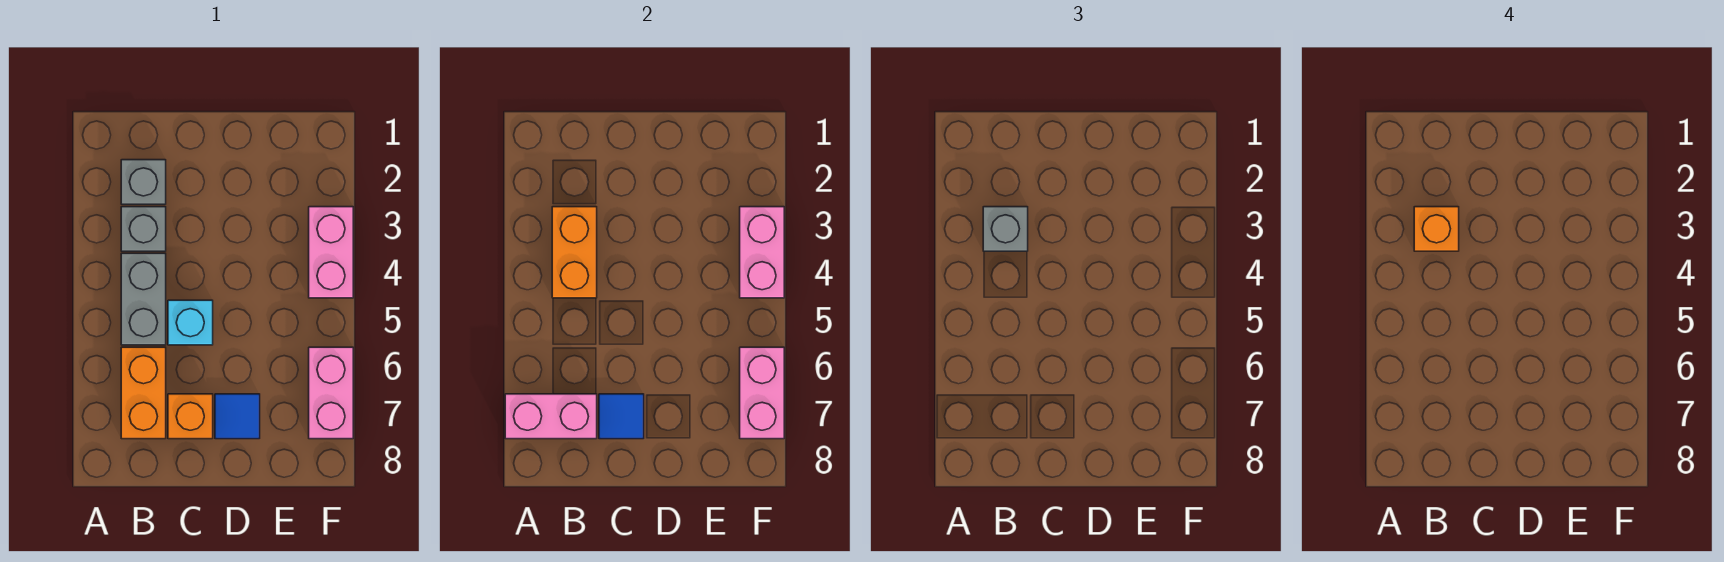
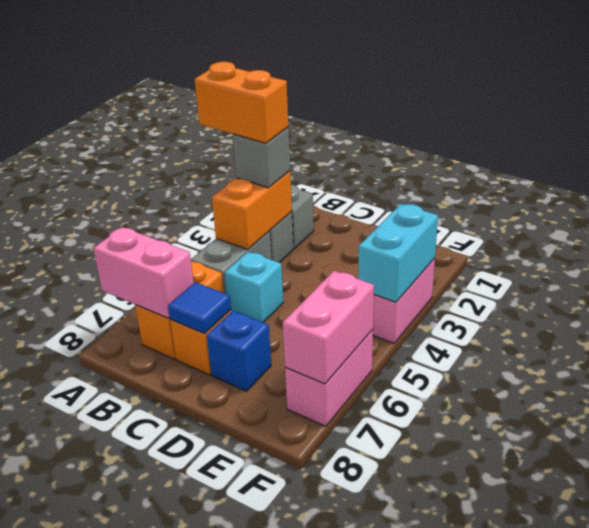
orange 1x1 brick [1414,207,1459,251] -> orange 1x2 brick [195,62,288,143]
blue 1x1 tile [215,394,260,439] -> blue 1x1 brick [207,311,271,391]
pink 1x2 brick [740,207,784,298] -> cyan 1x2 brick [358,204,438,302]

